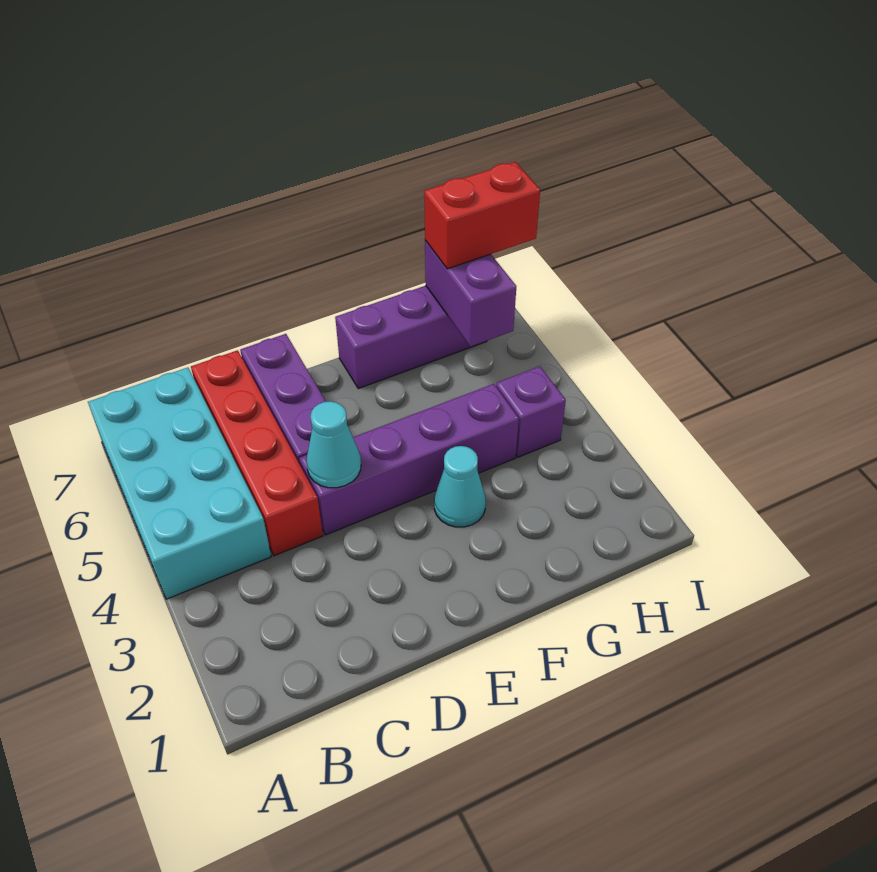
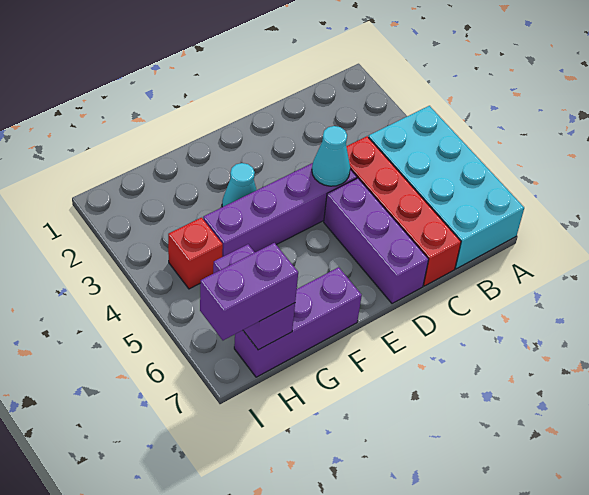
purple 1x1 brick [496,366,566,457] -> red 1x1 brick [168,218,223,289]
red 1x2 brick [424,162,540,269] -> purple 1x2 brick [200,243,298,340]

